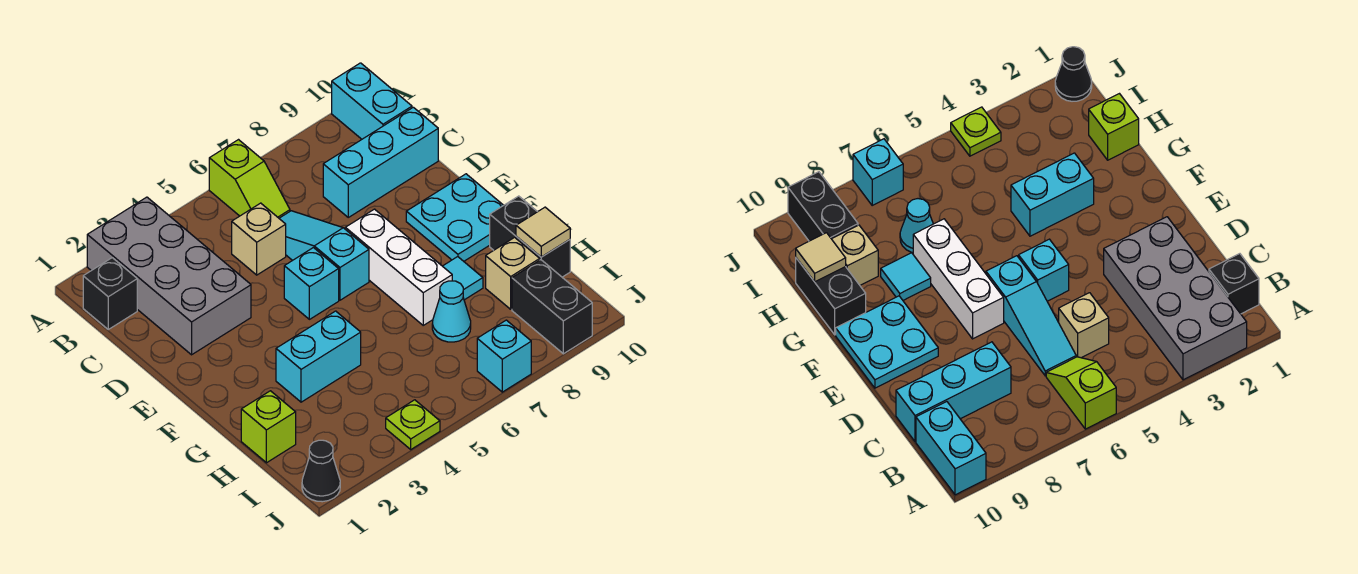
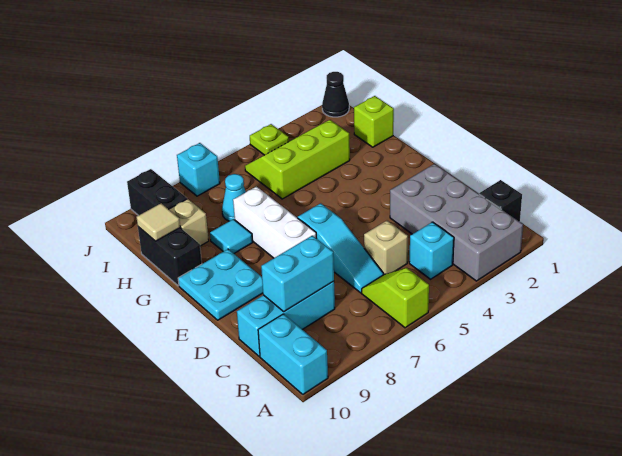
cyan 1x1 brick [284,248,339,319] -> cyan 1x1 brick moved to [409,222,454,279]
cyan 1x2 brick [276,311,361,402] -> cyan 1x2 brick moved to [261,236,334,312]
none -> lime 2x3 slope [245,120,350,199]

